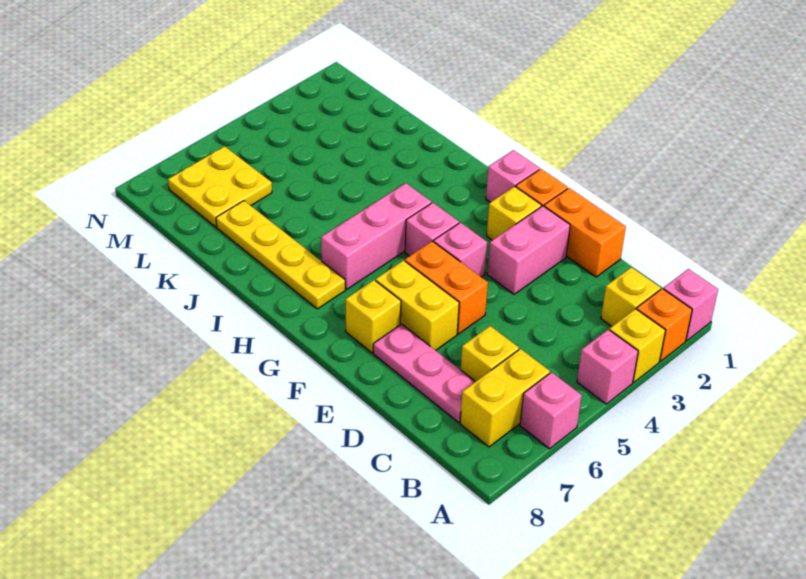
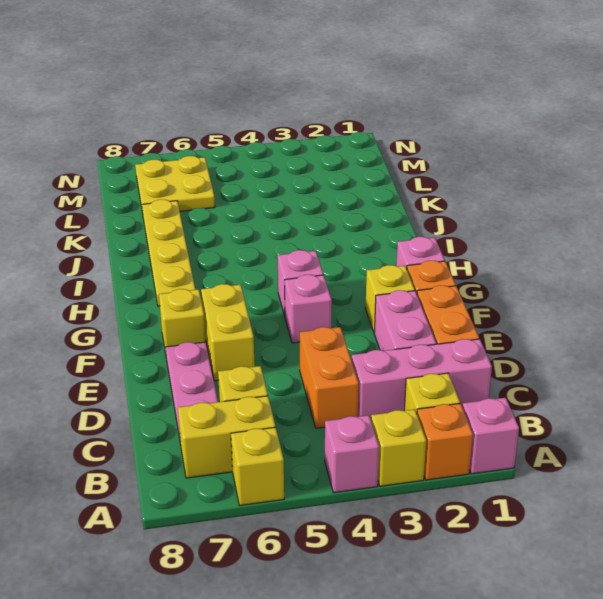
pink 1x1 brick [520,372,582,449] -> yellow 1x1 brick [231,427,284,505]
pink 1x2 brick [487,206,570,294] -> pink 1x2 brick turned to [374,290,436,351]
orange 1x2 brick [405,241,488,334] -> orange 1x2 brick moved to [300,327,359,428]
pink 1x3 brick [321,183,431,289] -> pink 1x3 brick moved to [352,339,492,419]

